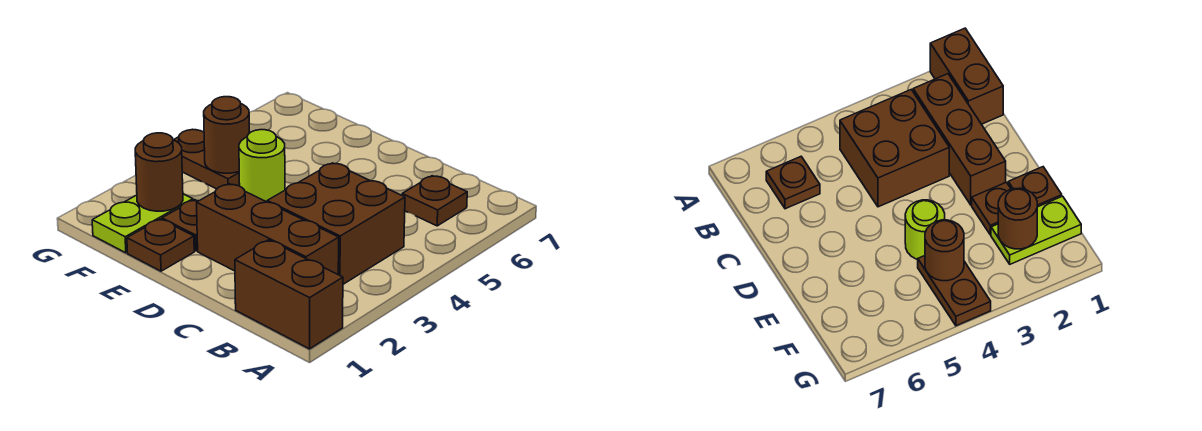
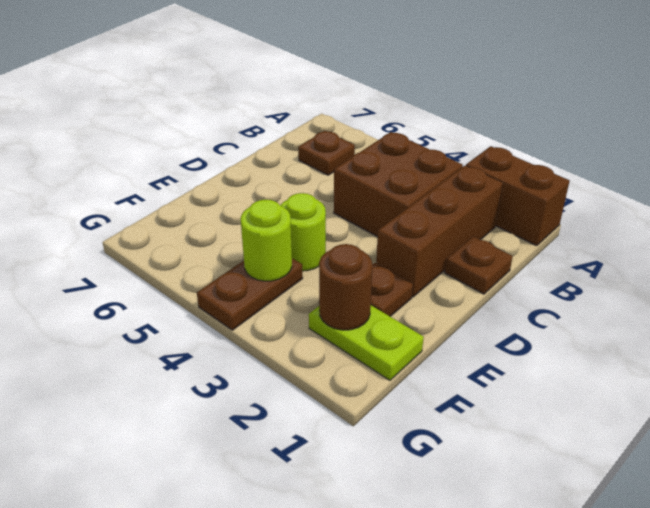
brown 1x2 brick [235,240,343,349] -> brown 1x2 brick turned to [466,146,570,246]
brown 1x1 plate [127,219,194,271] -> brown 1x1 plate moved to [445,236,513,294]
brown 1x1 round brick [204,97,249,173] -> lime 1x1 round brick [241,200,292,281]

